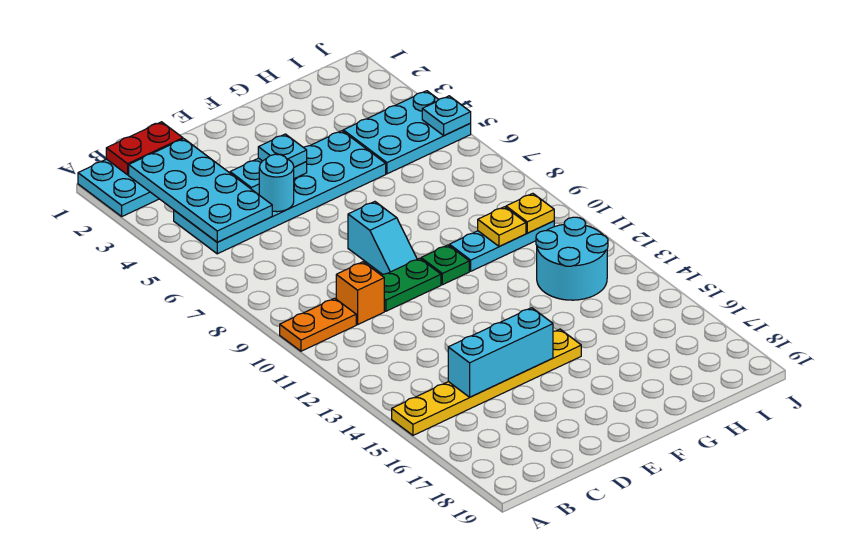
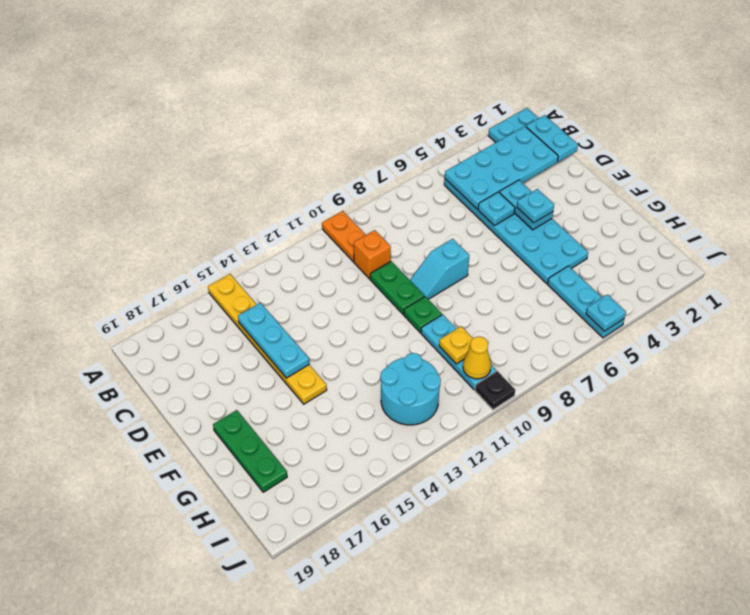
red 1x2 plate [106,122,183,175] -> cyan 1x2 plate [526,115,578,162]
cyan 1x3 brick [448,308,553,397] -> cyan 1x3 plate [238,303,309,378]
cyan 1x1 round brick [259,154,294,212] -> cyan 1x1 plate [478,192,515,226]
none -> green 1x3 plate [213,410,287,492]
cyan 2x3 plate [343,91,471,174] -> cyan 1x3 plate [548,266,624,338]
yellow 1x1 plate [506,194,554,233] -> yellow 1x1 cone [463,337,491,379]
none -> black 1x1 plate [475,371,515,410]

